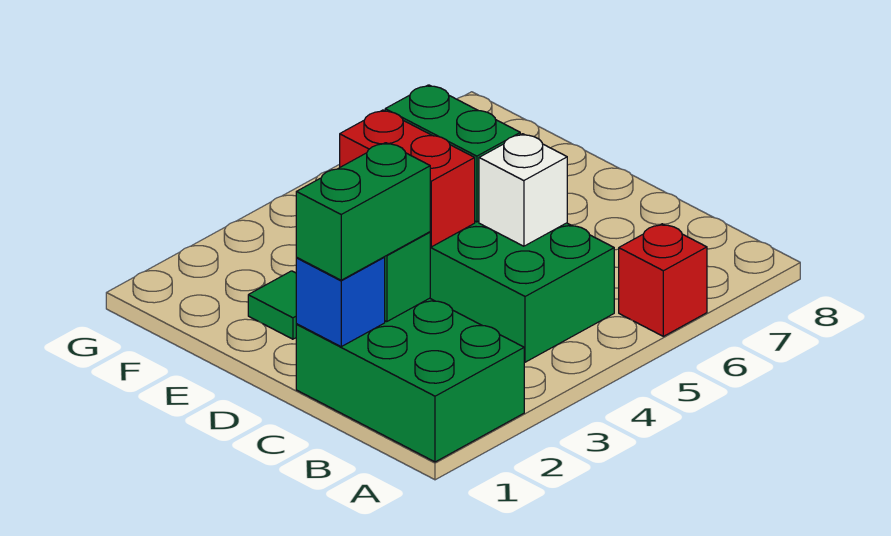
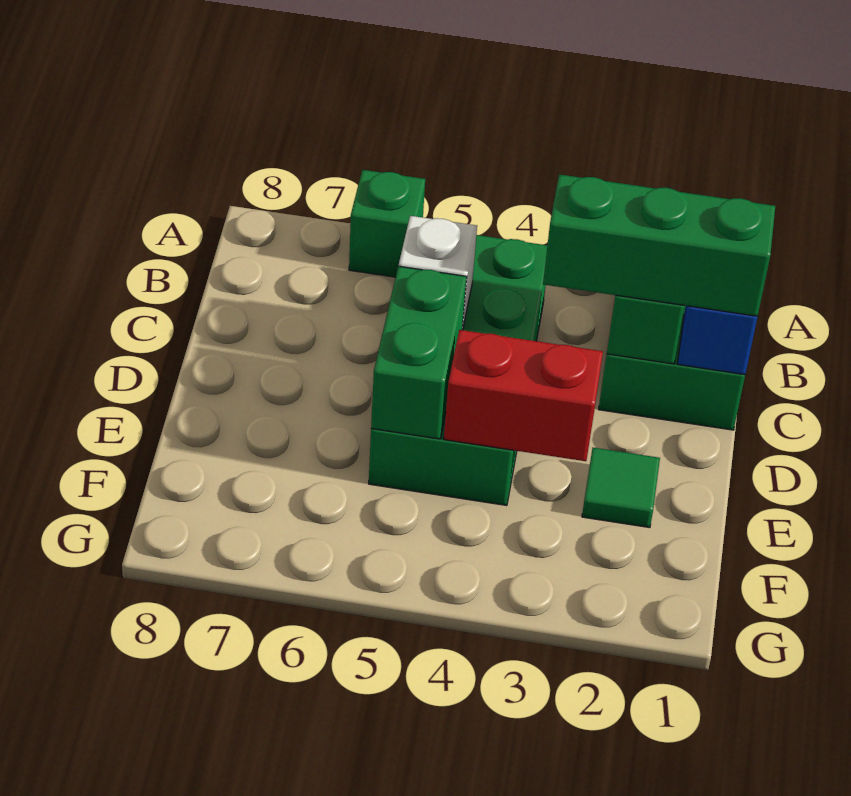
red 1x1 brick [619,224,707,336] -> green 1x1 brick [349,170,425,277]
green 1x2 brick [296,143,430,280] -> green 1x3 brick [543,174,775,316]
red 1x2 brick [340,110,475,247] -> red 1x2 brick turned to [444,330,603,461]

